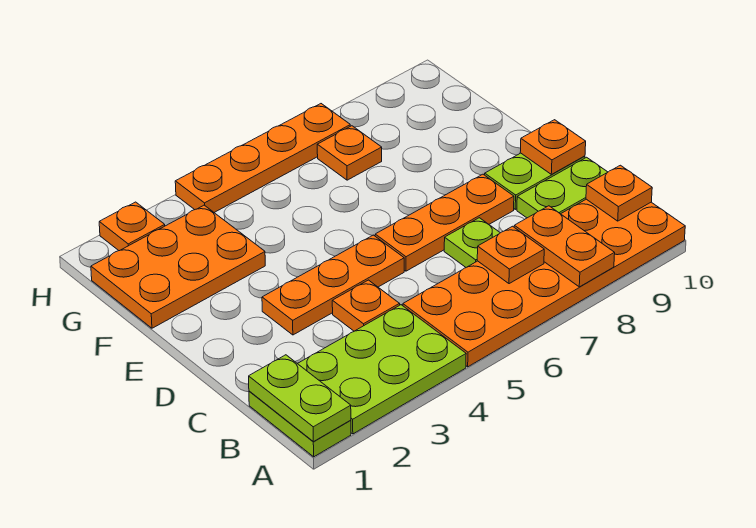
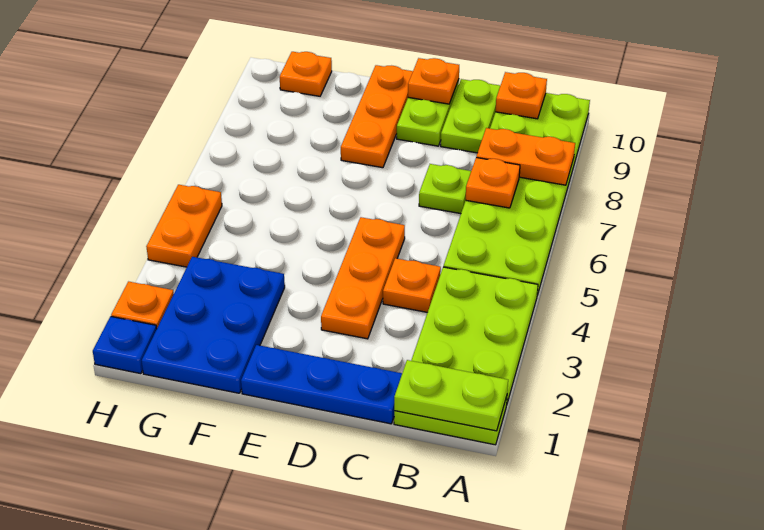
orange 2x6 plate [403,199,685,367] -> lime 2x6 plate [444,93,590,295]
none -> blue 1x3 plate [241,345,402,424]
orange 1x3 plate [375,174,514,271] -> orange 1x3 plate moved to [341,65,413,168]
orange 2x3 plate [91,205,265,328] -> blue 2x3 plate [142,257,285,393]
orange 1x1 plate [317,126,382,180] -> orange 1x1 plate moved to [280,52,332,96]
none -> blue 1x1 plate [93,316,157,374]
orange 1x4 plate [175,104,350,212] -> orange 1x2 plate [146,185,222,267]

